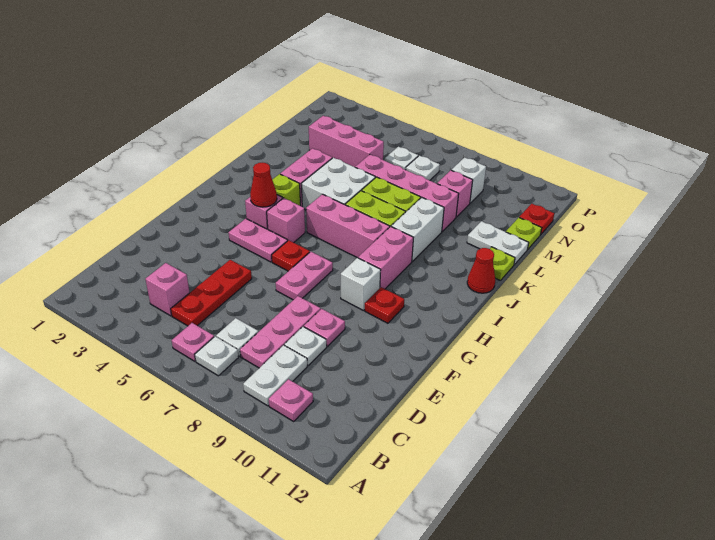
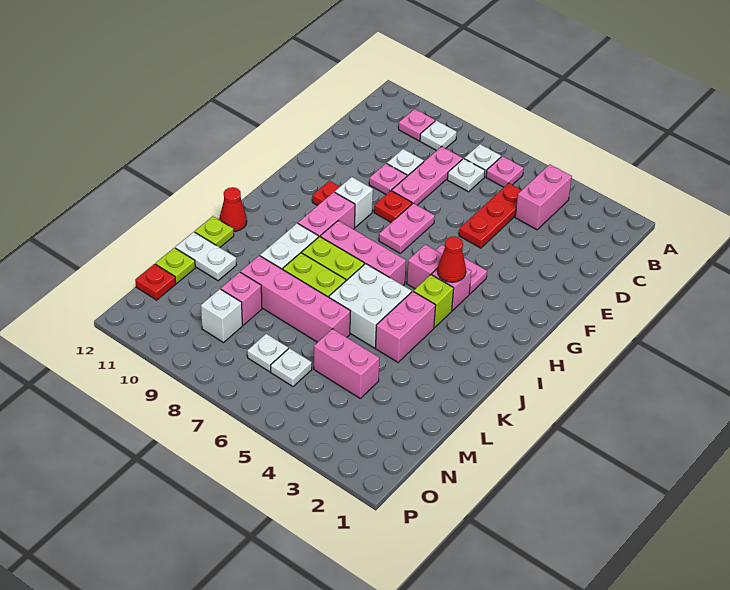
white 1x2 plate [243,345,307,406] -> white 1x1 plate [420,121,457,151]
pink 1x1 brick [145,263,190,316] -> pink 1x2 brick [515,164,572,230]
red 1x1 plate [272,240,310,271] -> red 1x1 plate moved to [374,191,412,222]
pink 1x3 brick [309,116,384,167] -> pink 1x2 brick [314,329,380,398]

